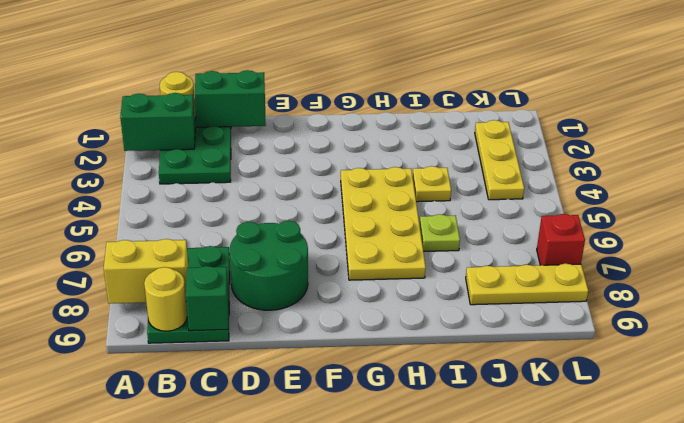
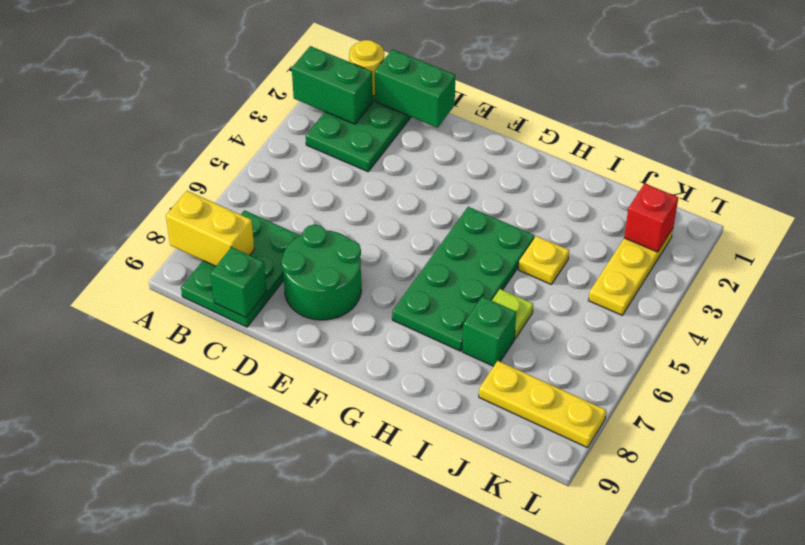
yellow 1x1 round brick [144,267,187,331] -> none
yellow 2x4 plate [341,167,426,280] -> green 2x4 plate [392,207,535,351]
none -> green 1x1 brick [462,297,516,366]
red 1x1 brick [537,214,585,265] -> red 1x1 brick moved to [624,183,678,252]

